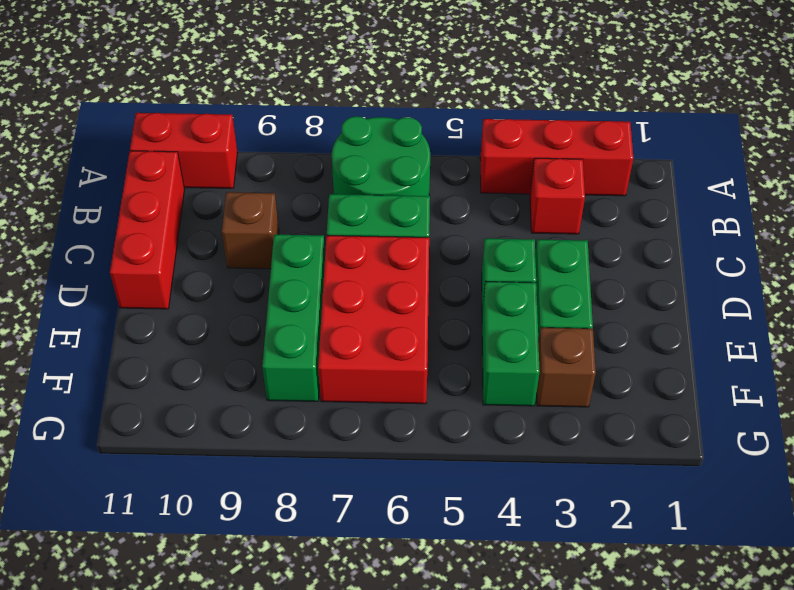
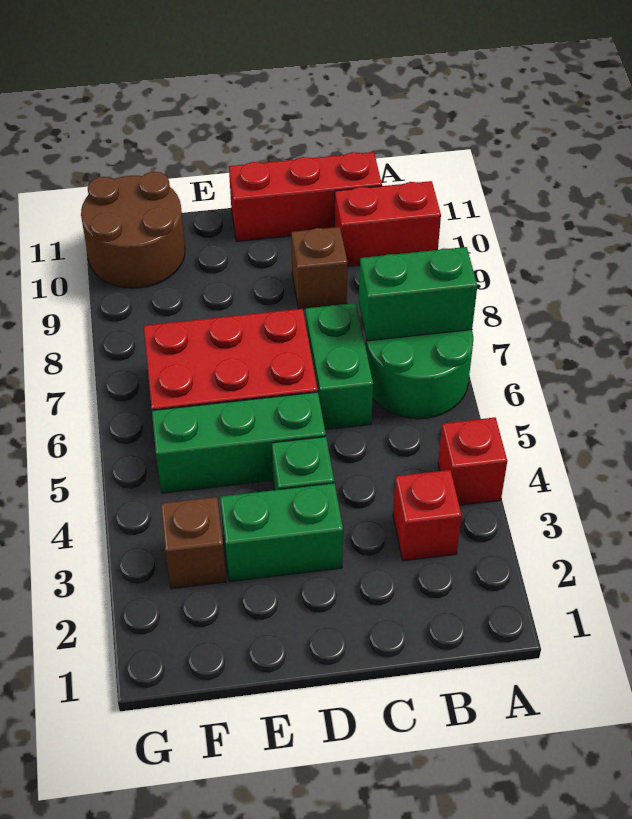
red 1x3 brick [480,119,633,196] -> red 1x1 brick [438,418,507,505]
red 1x2 brick [130,113,238,188] -> red 1x2 brick turned to [334,181,441,266]
green 1x3 brick [262,235,325,401] -> green 1x3 brick moved to [152,392,326,493]
green 1x2 brick [482,282,540,406] -> green 1x2 brick moved to [359,247,477,341]
none -> brown 2x2 round brick [81,172,185,288]

